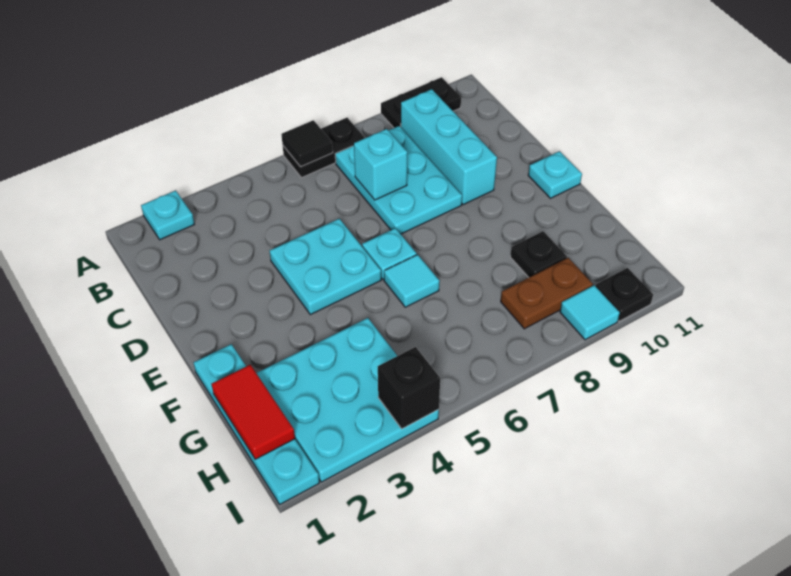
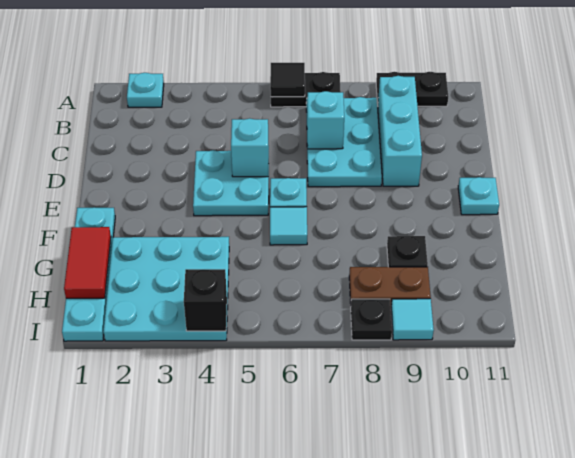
none -> cyan 1x1 brick [231,118,269,177]
black 1x1 plate [596,268,653,321] -> black 1x1 plate moved to [351,299,392,340]

